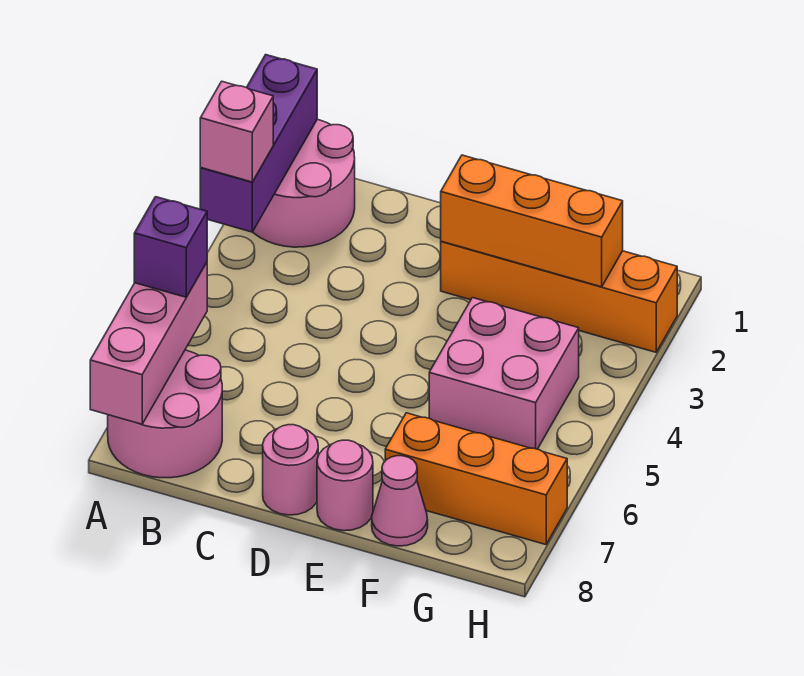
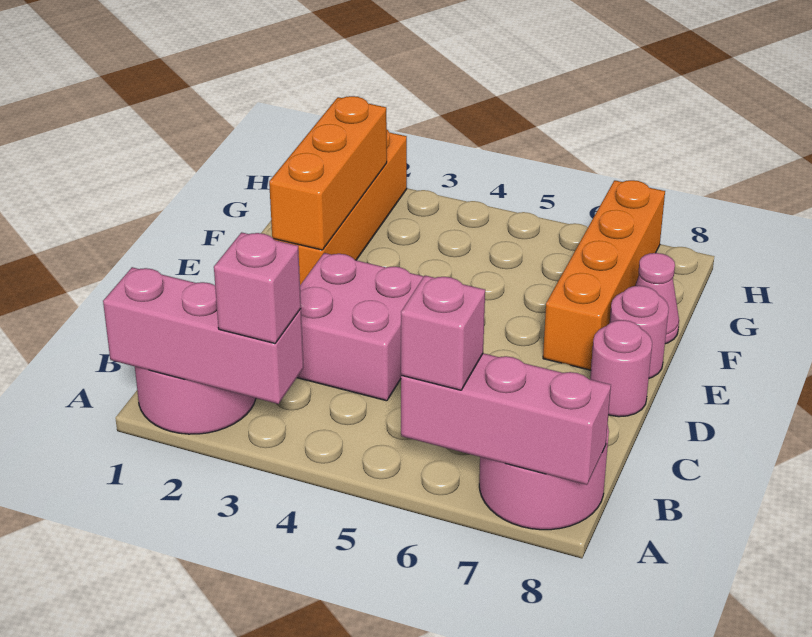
purple 1x3 brick [200,55,317,232] -> pink 1x3 brick [103,267,304,404]
purple 1x1 brick [134,197,207,297] -> pink 1x1 brick [401,276,485,390]
pink 2x2 brick [429,298,579,449] -> pink 2x2 brick moved to [297,253,424,401]
orange 1x3 brick [385,413,567,545] -> orange 1x4 brick [543,180,665,370]

